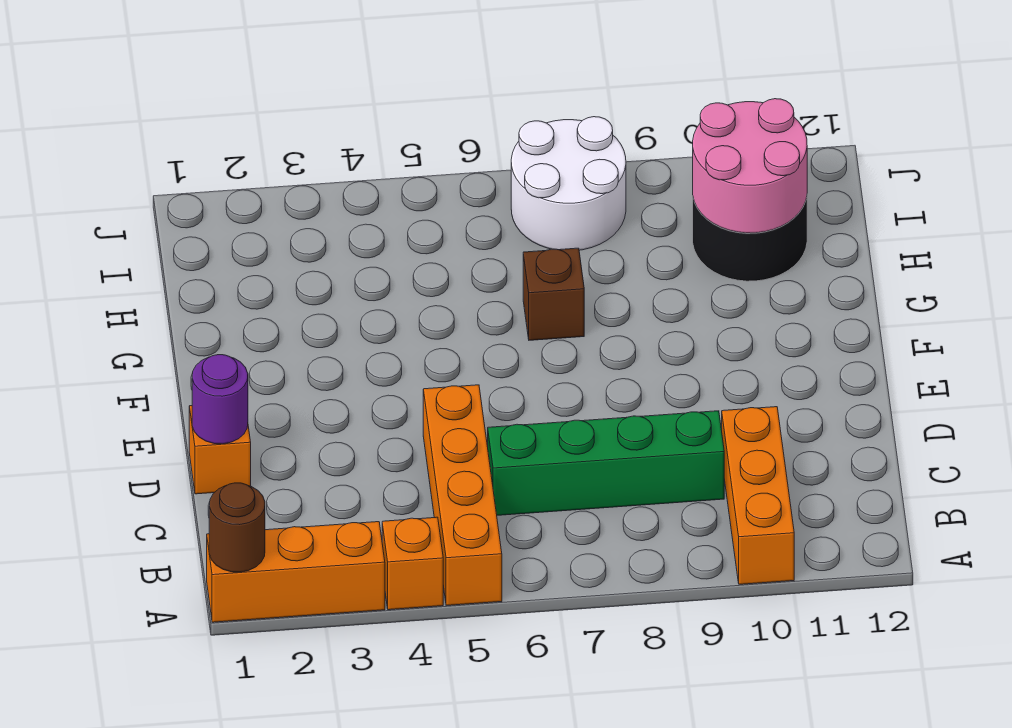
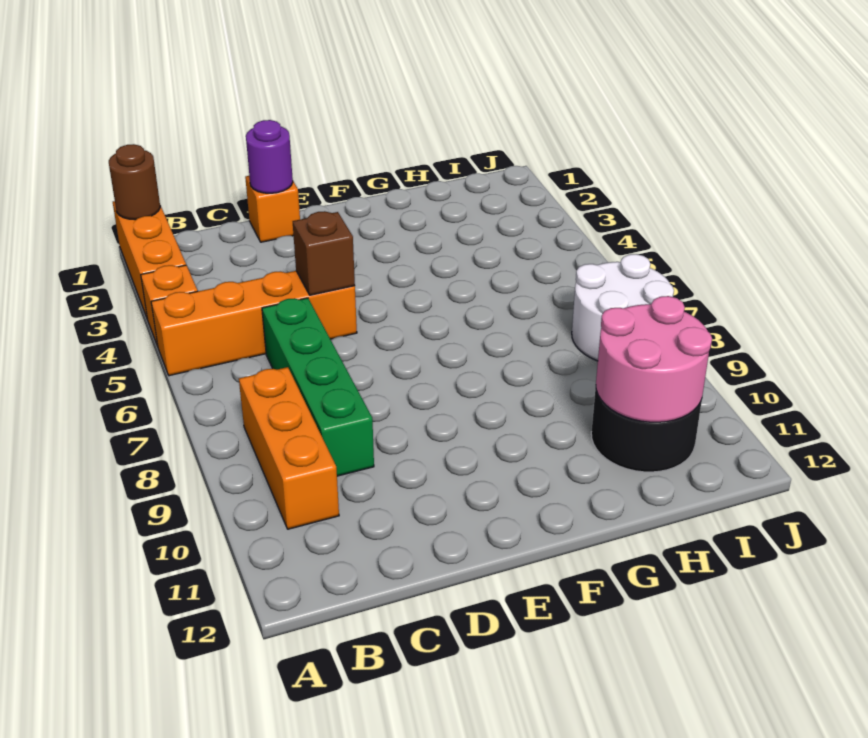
orange 1x3 brick [722,407,794,584] -> orange 1x3 brick turned to [239,367,339,529]
brown 1x1 brick [523,248,584,340] -> brown 1x1 brick moved to [293,211,355,295]

